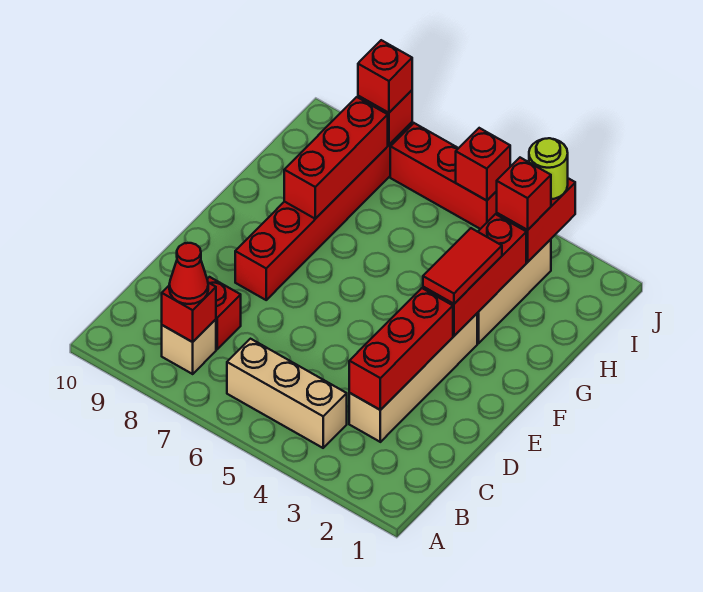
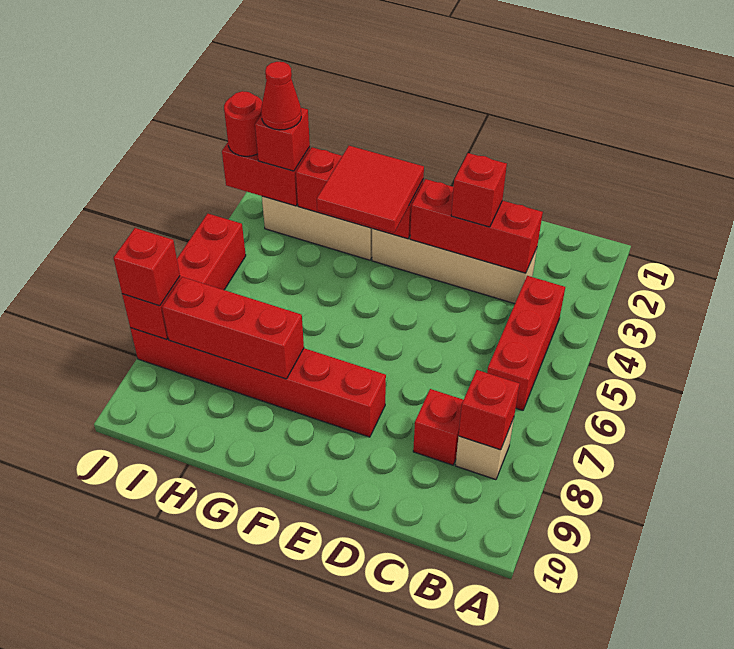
tan 1x3 brick [227,339,347,448] -> red 1x3 brick [487,276,565,410]
red 1x1 cone [169,243,208,304] -> red 1x1 cone moved to [261,62,301,130]
red 1x2 tile [423,228,502,304] -> red 2x2 tile [317,146,424,232]
lime 1x1 round brick [529,138,568,199] -> red 1x1 round brick [224,91,262,156]
red 1x1 brick [456,128,510,201] -> red 1x1 brick moved to [451,153,507,227]

